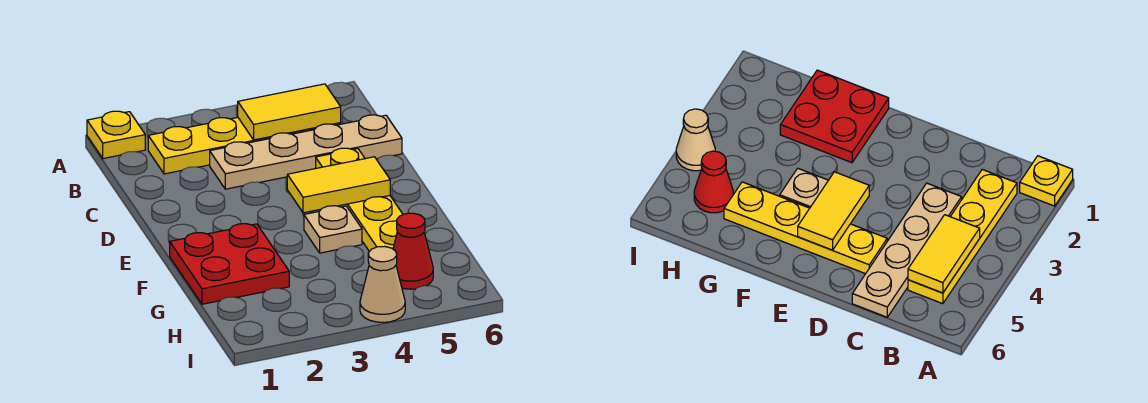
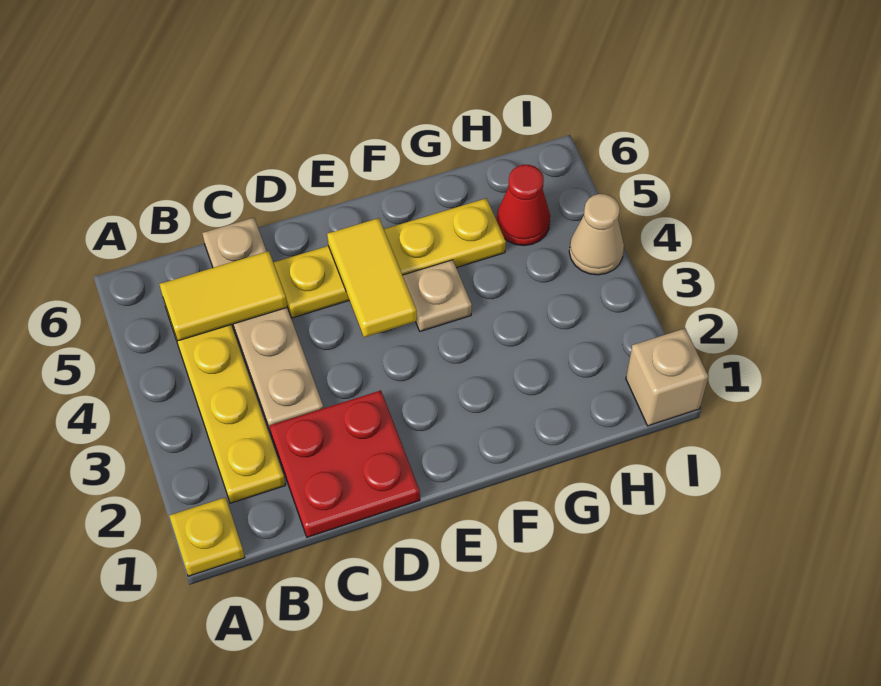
yellow 1x2 tile [238,84,341,140] -> yellow 1x2 tile turned to [159,251,287,341]
red 2x2 plate [170,224,289,304] -> red 2x2 plate moved to [270,390,420,537]
none -> tan 1x1 brick [626,329,708,426]

